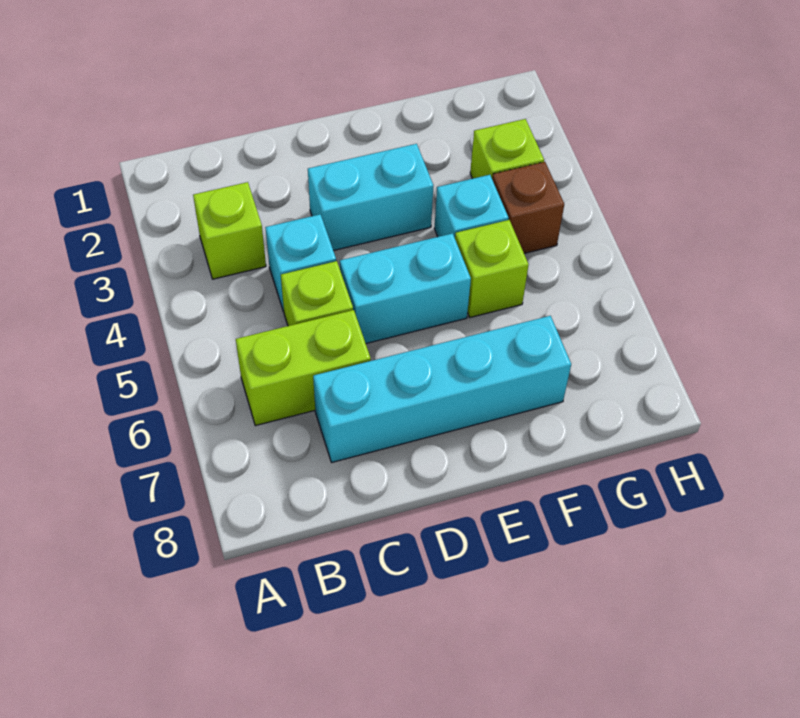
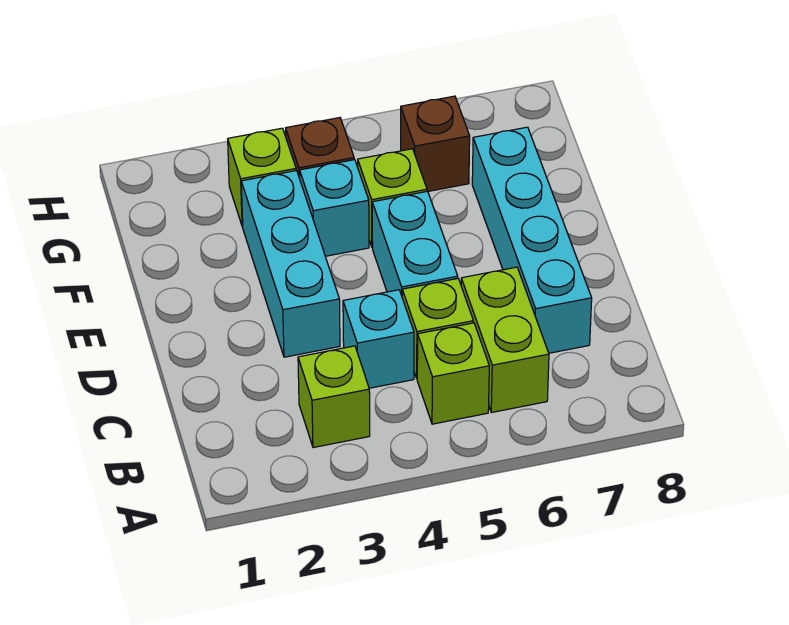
none -> lime 1x1 brick [417,323,489,424]
cyan 1x2 brick [308,144,433,251] -> cyan 1x3 brick [241,171,340,357]
none -> brown 1x1 brick [401,96,470,191]

